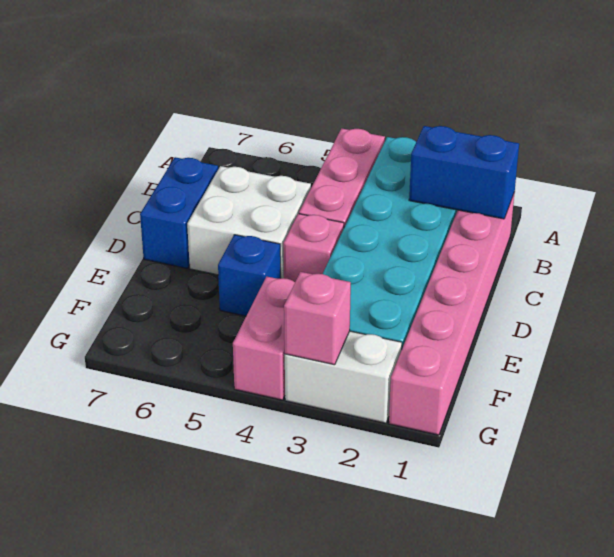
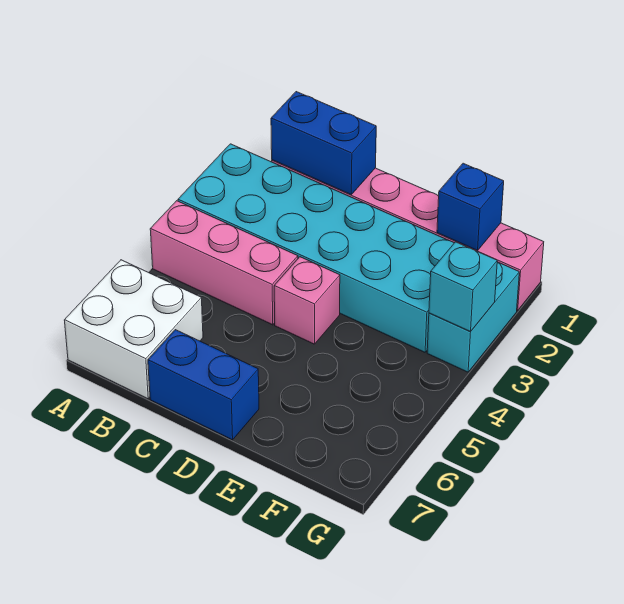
blue 1x2 brick [409,126,519,219] -> blue 1x2 brick turned to [271,92,376,195]
white 2x2 brick [187,166,311,278] -> white 2x2 brick moved to [64,260,203,399]
blue 1x1 brick [218,235,281,316] -> blue 1x1 brick moved to [437,163,504,251]
pink 1x2 brick [233,277,295,400] -> none
white 1x2 brick [285,331,402,423] -> cyan 1x2 brick [427,262,519,372]
pink 1x1 brick [284,272,351,365] -> cyan 1x1 brick [429,242,497,332]

